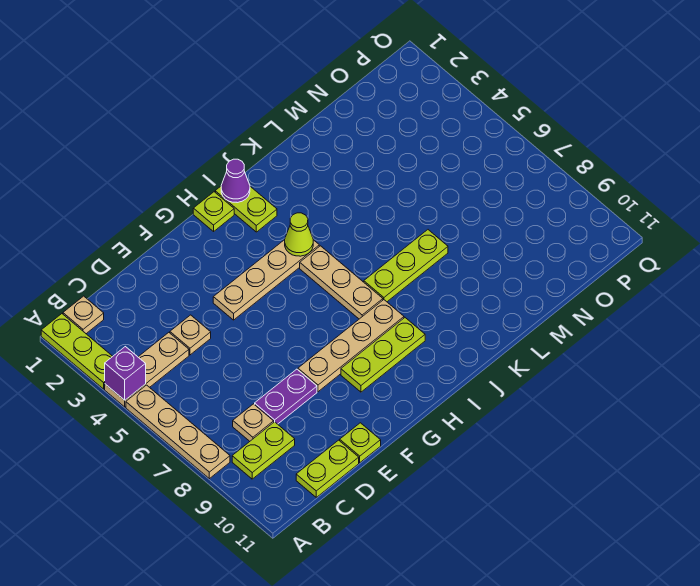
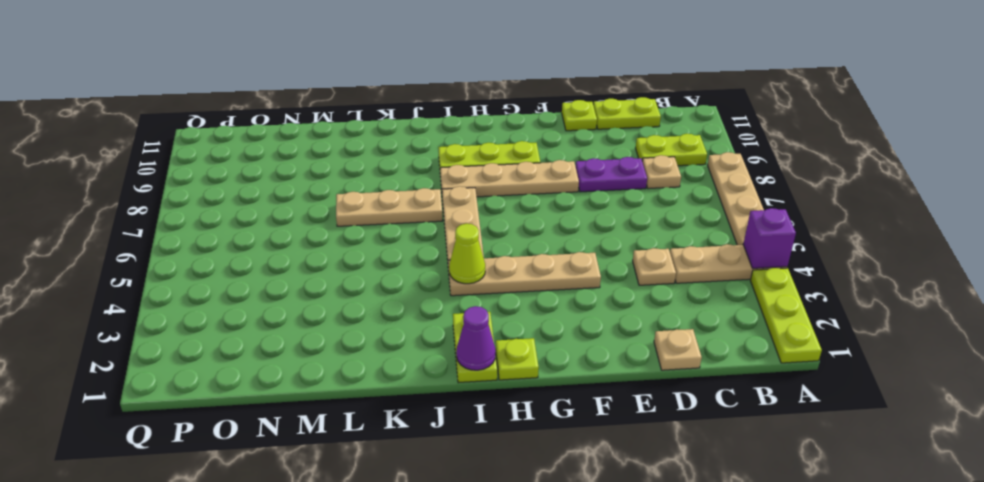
tan 1x1 plate [63,296,104,334] -> tan 1x1 plate moved to [654,329,702,370]
lime 1x3 plate [364,230,448,302] -> tan 1x3 plate [336,188,442,226]

